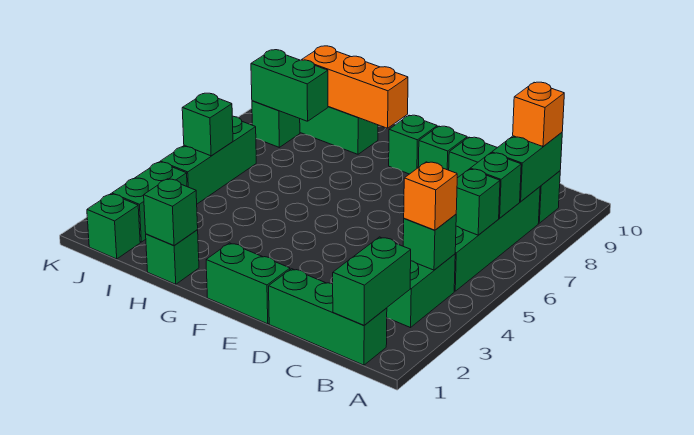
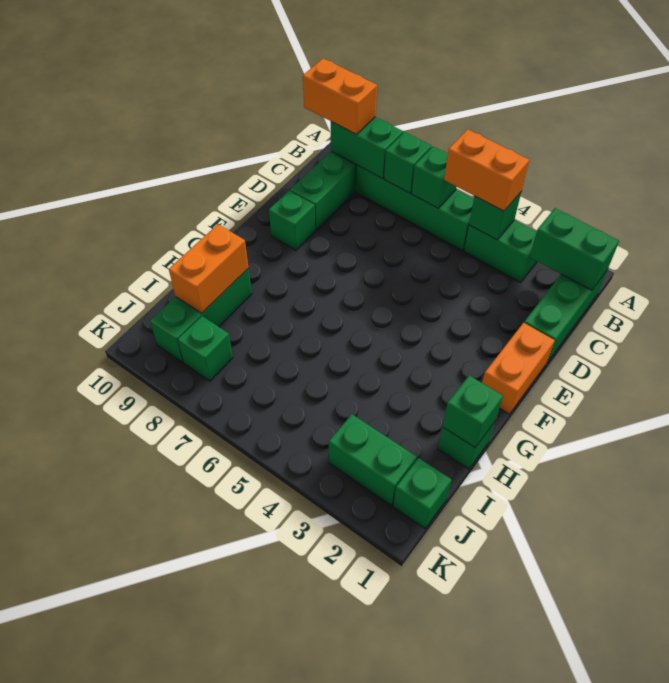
orange 1x1 brick [404,162,457,230] -> orange 1x2 brick [444,129,529,211]
orange 1x1 brick [513,82,564,147] -> orange 1x2 brick [303,58,377,135]
green 1x2 brick [206,243,290,324] -> orange 1x2 brick [482,323,555,414]
green 1x1 brick [389,115,437,174] -> none
orange 1x3 brick [302,46,408,128] -> orange 1x2 brick [169,224,248,313]
green 1x2 brick [251,50,328,121] -> none
green 1x3 brick [160,116,256,204] -> none
green 1x1 brick [182,93,233,156] -> none

